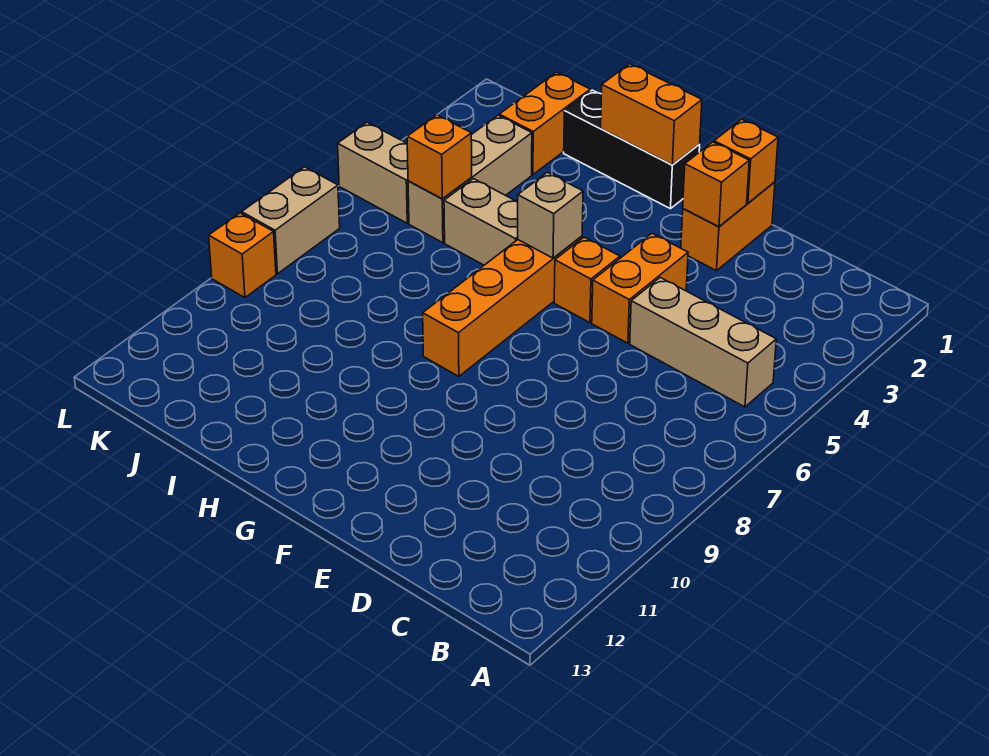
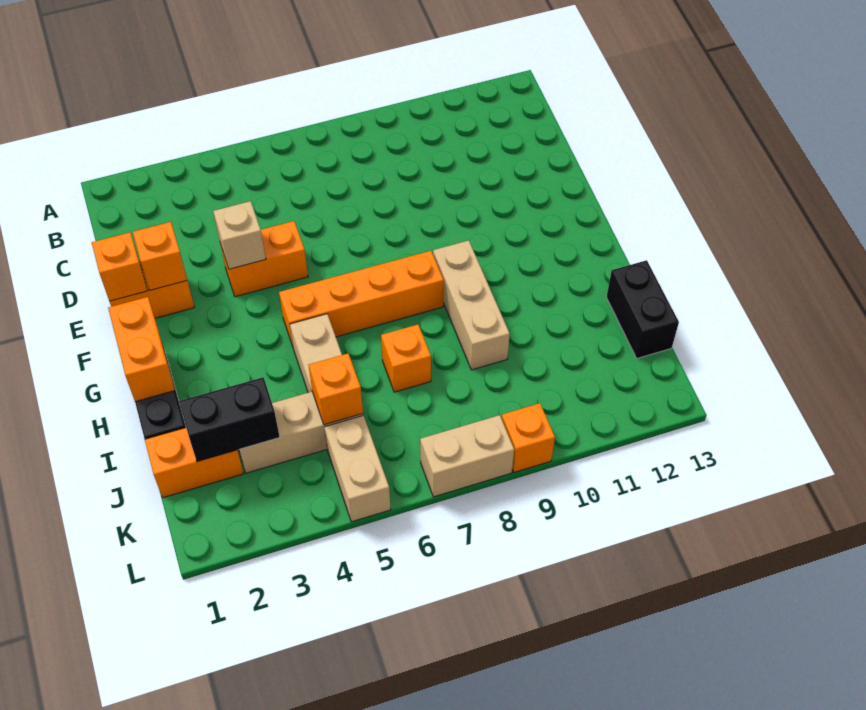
tan 1x3 brick [630,278,776,407] -> tan 1x3 brick moved to [433,240,510,370]
orange 1x1 brick [554,237,620,323] -> orange 1x1 brick moved to [381,325,431,392]
tan 1x1 brick [518,172,583,258] -> tan 1x1 brick moved to [213,201,266,269]
none -> black 1x2 brick [607,260,679,358]
none -> black 1x2 brick [179,377,280,462]

